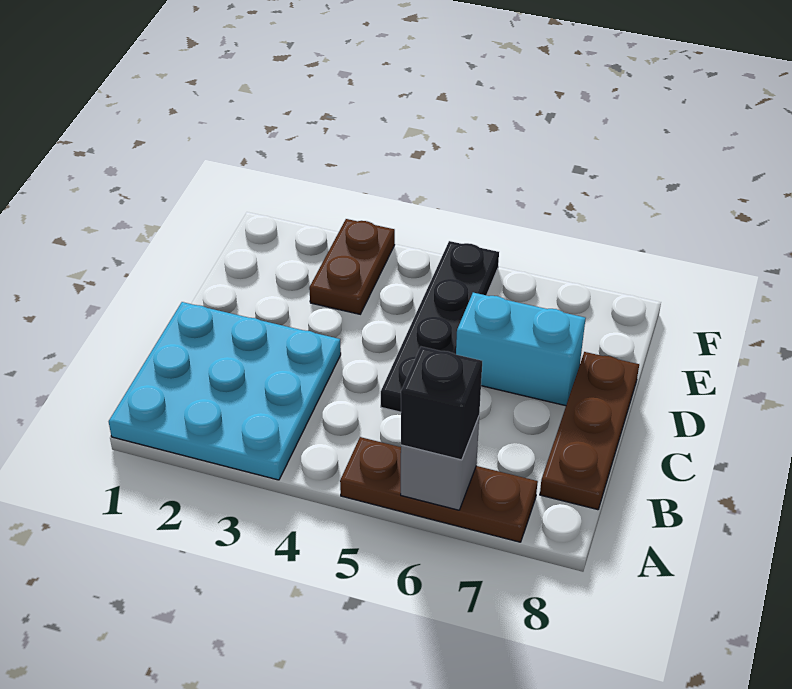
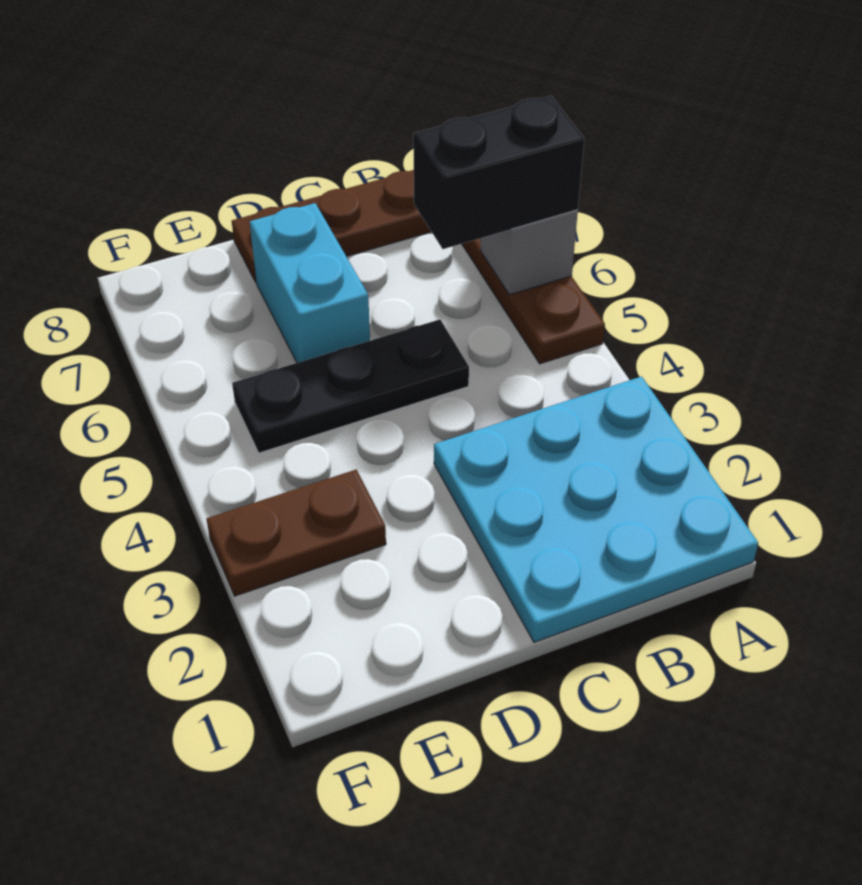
black 1x1 brick [401,347,482,460] -> black 1x2 brick [413,96,584,249]
black 1x4 plate [381,241,499,412] -> black 1x3 plate [232,319,469,453]

